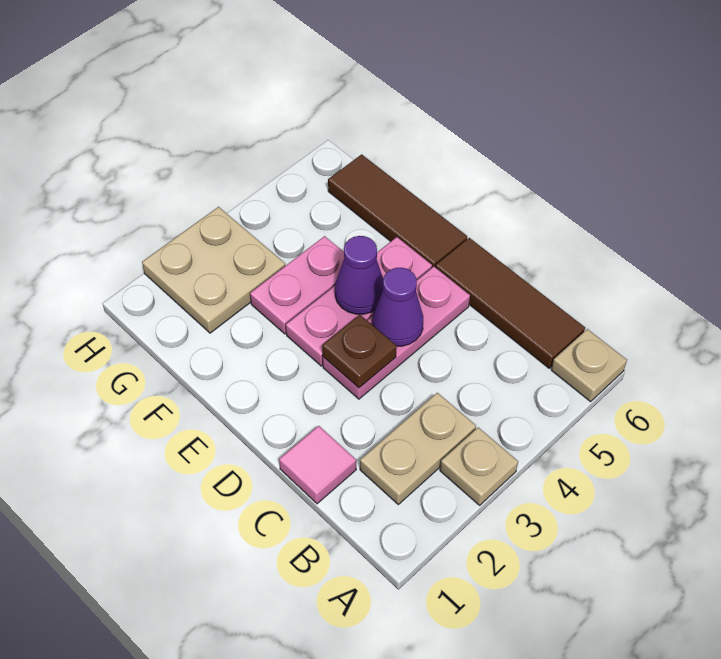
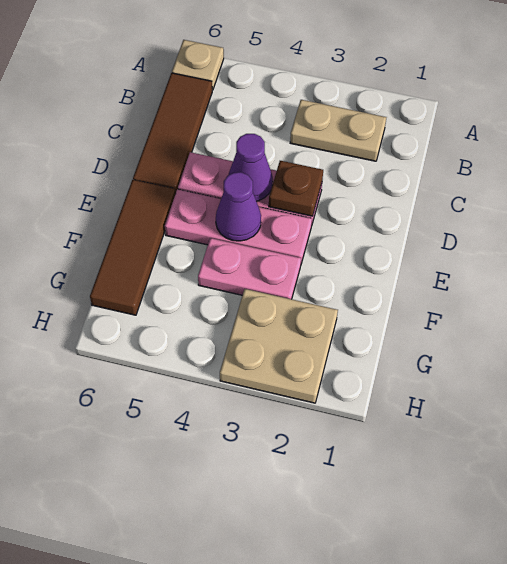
tan 1x1 plate [440,427,518,505] -> none
pink 1x1 tile [279,426,356,504] -> none

